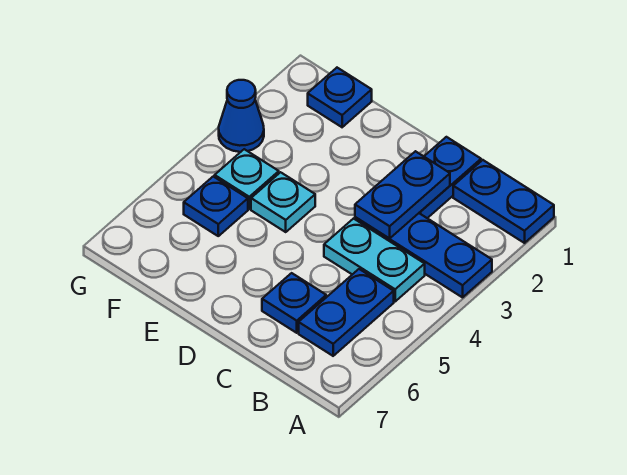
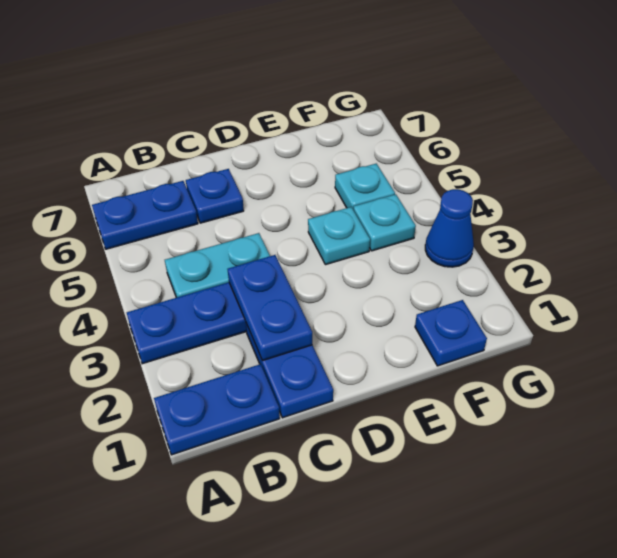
blue 1x2 plate [299,269,394,356] -> blue 1x2 plate turned to [92,181,198,249]
blue 1x1 plate [184,176,248,236] -> cyan 1x1 plate [335,164,395,210]

